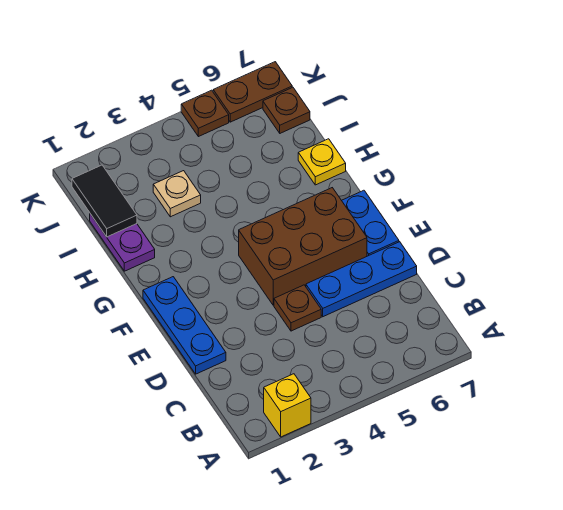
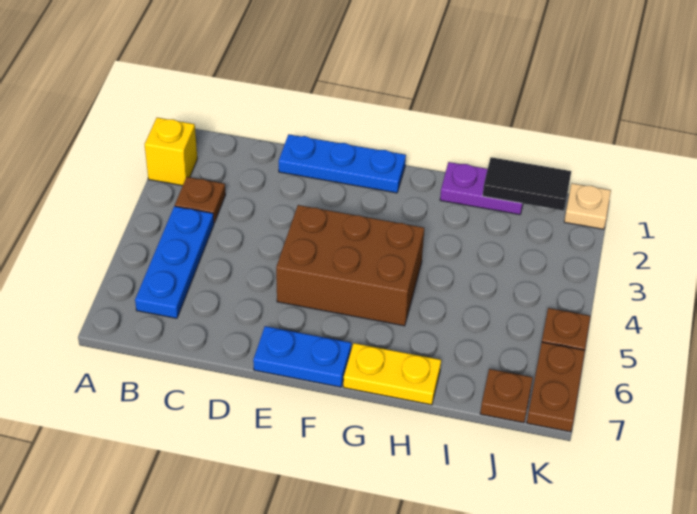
brown 1x1 plate [274,285,321,331] -> brown 1x1 plate moved to [175,177,226,223]
blue 1x3 plate [306,242,417,317] -> blue 1x3 plate moved to [135,206,214,318]
brown 2x3 brick [239,188,367,305] -> brown 2x3 brick turned to [276,205,424,326]
yellow 1x1 plate [298,139,346,185] -> yellow 1x2 plate [343,343,441,405]
tan 1x1 plate [153,171,201,217] -> tan 1x1 plate moved to [564,183,611,229]

